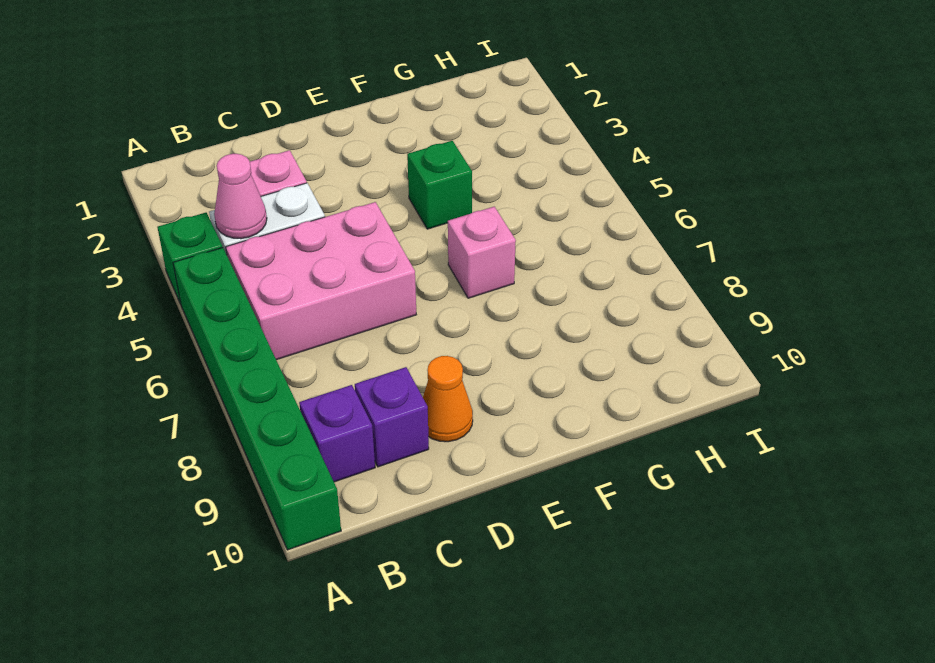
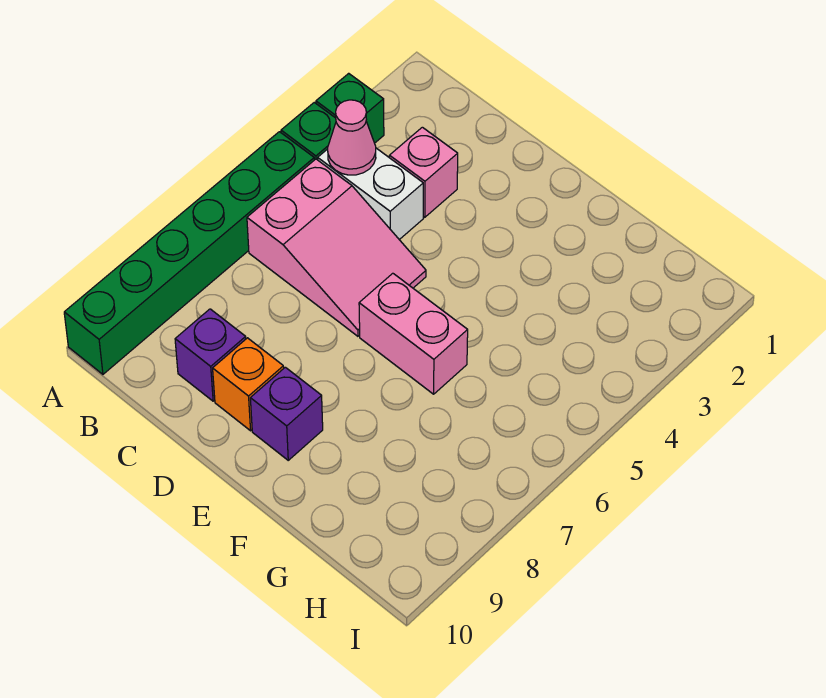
pink 2x3 brick [226,202,416,360] -> pink 2x3 slope [247,159,426,336]
purple 1x1 brick [299,385,375,482] -> purple 1x1 brick moved to [250,367,323,460]
orange 1x1 cone [423,356,473,442] -> orange 1x1 brick [213,338,284,431]
green 1x1 brick [407,141,472,229] -> green 1x1 brick moved to [316,73,384,143]
pink 1x1 brick [448,207,516,298] -> pink 1x2 brick [359,273,468,394]

